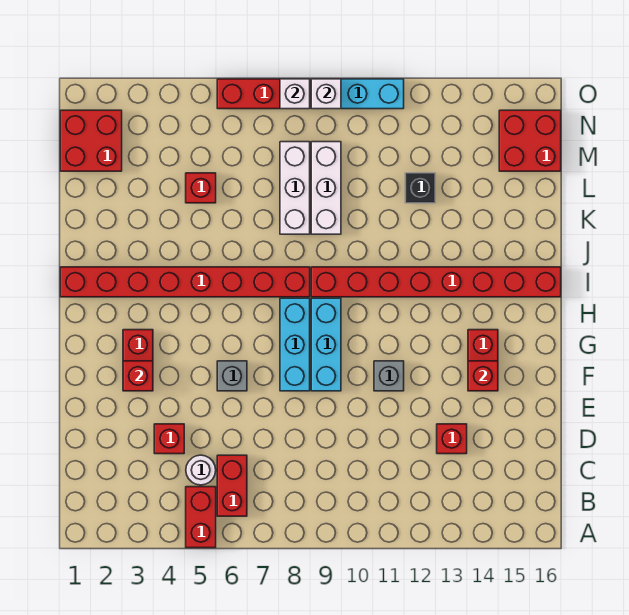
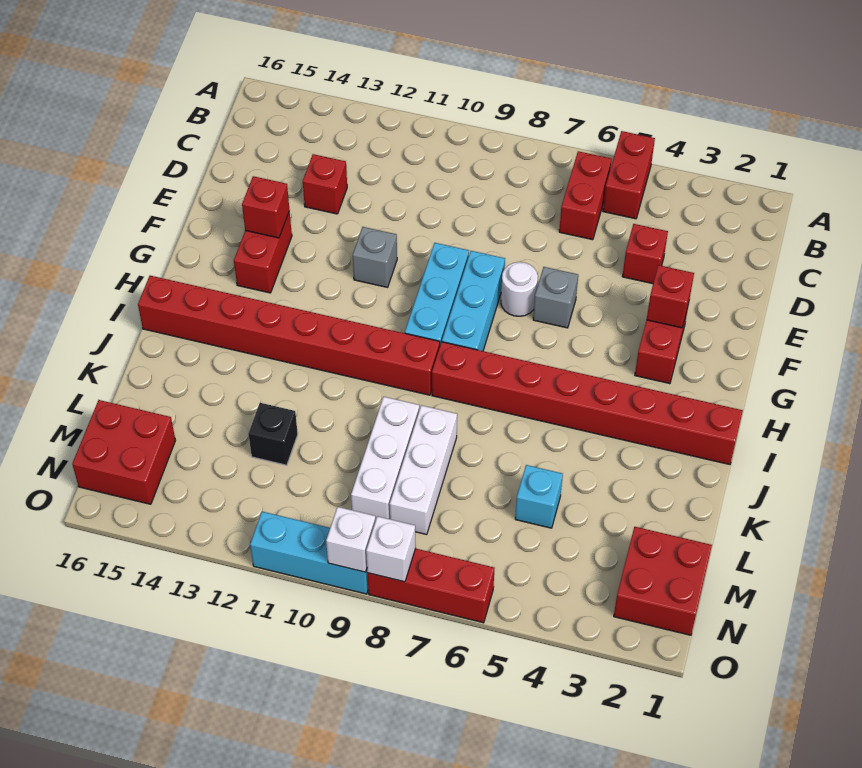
white 1x1 round brick [186,455,216,485] -> white 1x1 round brick moved to [501,262,538,316]
red 1x1 brick [186,173,216,203] -> cyan 1x1 brick [515,465,563,528]

